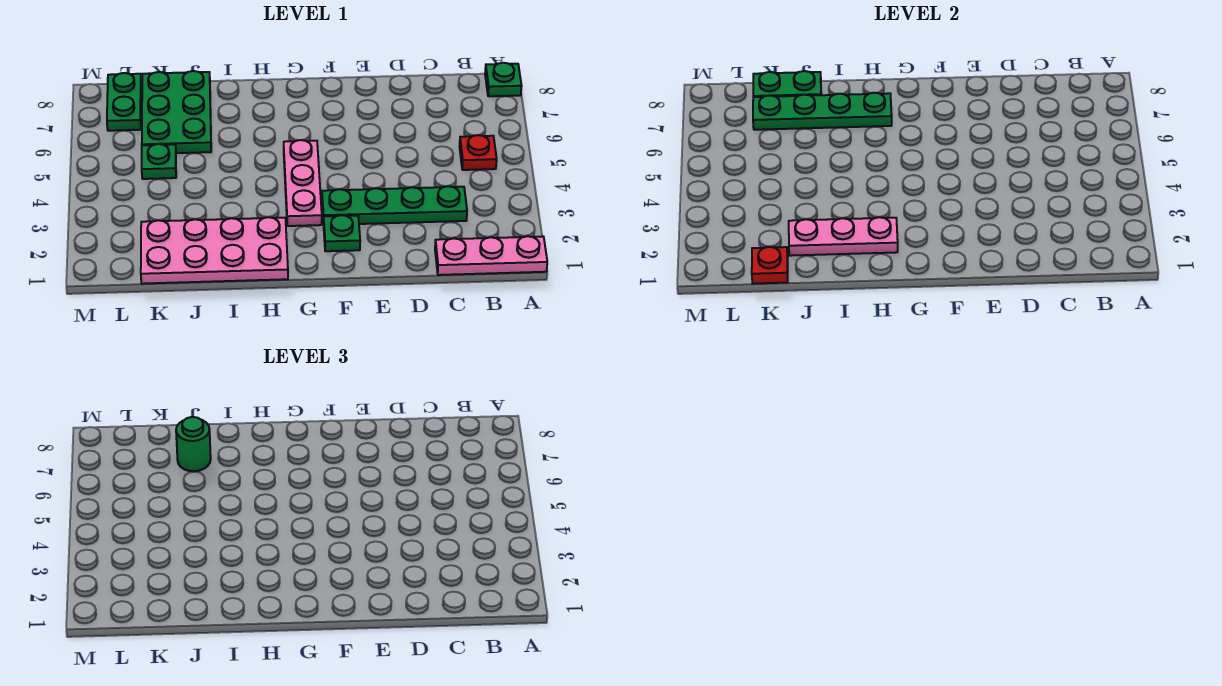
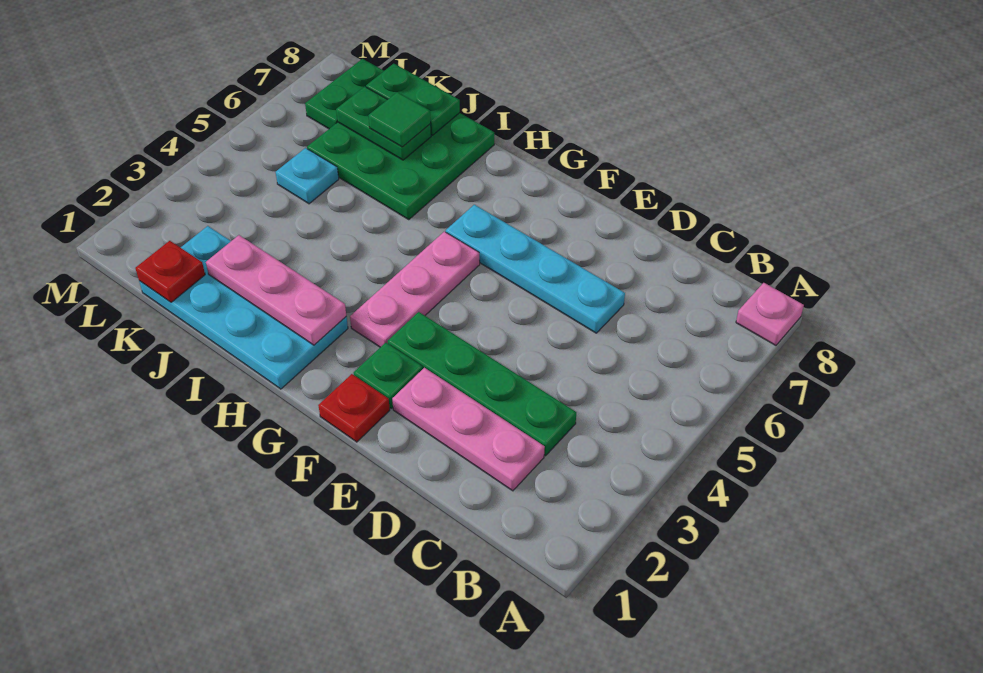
pink 1x3 plate [435,236,547,275] -> pink 1x3 plate moved to [392,368,545,491]
green 1x1 plate [485,63,522,96] -> pink 1x1 plate [736,283,804,345]
red 1x1 plate [459,135,497,170] -> red 1x1 plate moved to [318,374,390,442]
none -> cyan 1x4 plate [446,205,625,333]
pink 2x4 plate [141,217,288,284] -> cyan 2x4 plate [139,226,348,389]
green 1x4 plate [753,93,892,130] -> green 1x2 plate [336,86,431,160]
green 2x3 plate [142,71,211,153] -> green 3x3 plate [307,113,494,219]
green 1x1 round brick [176,417,211,471] -> green 1x1 tile [368,92,431,147]
green 1x1 plate [142,144,176,179] -> cyan 1x1 plate [276,148,339,204]

